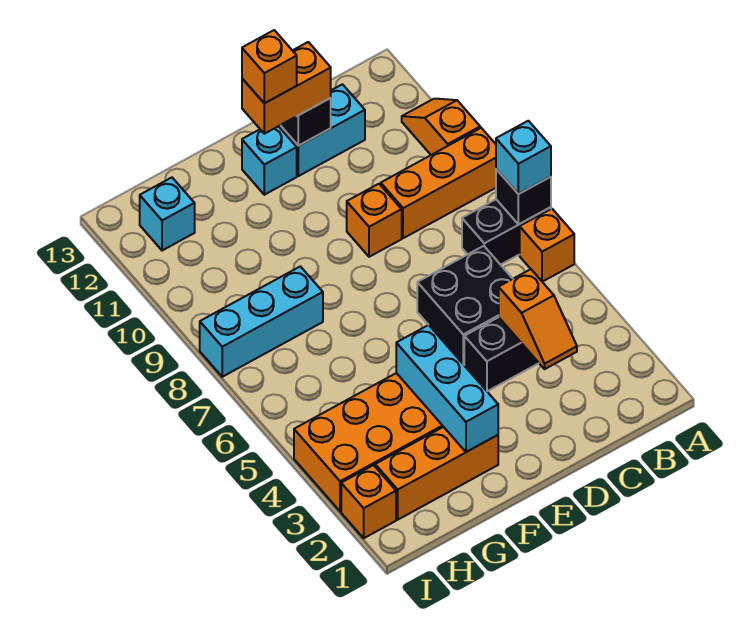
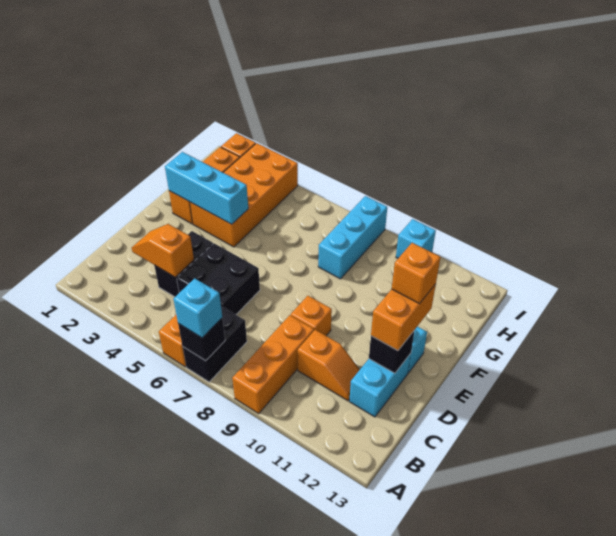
orange 1x2 slope [402,99,480,155] -> orange 1x2 slope moved to [298,330,360,401]
cyan 1x1 brick [140,178,195,251] -> cyan 1x1 brick moved to [396,219,436,258]

